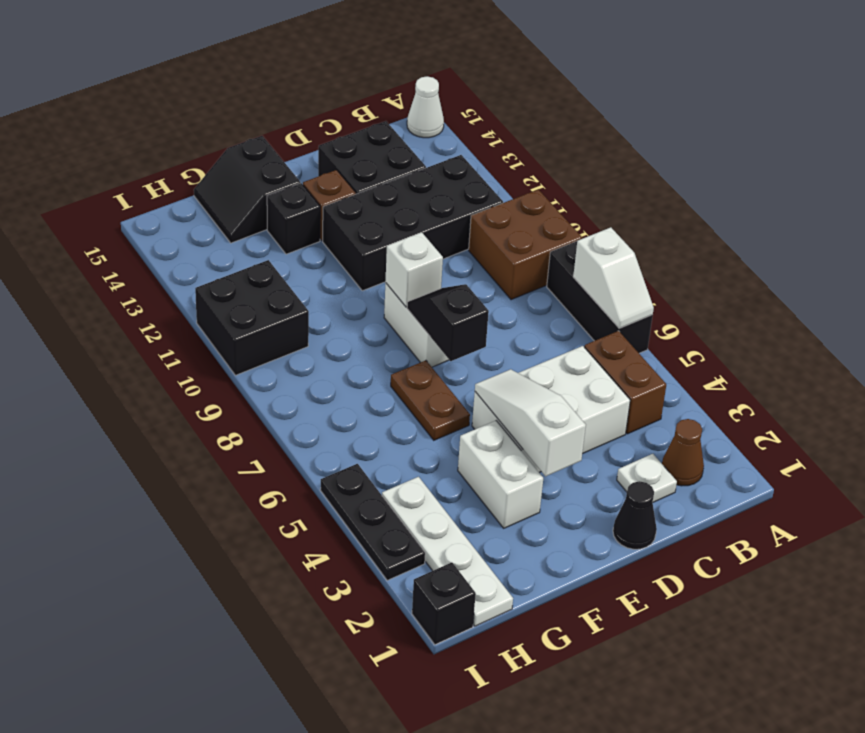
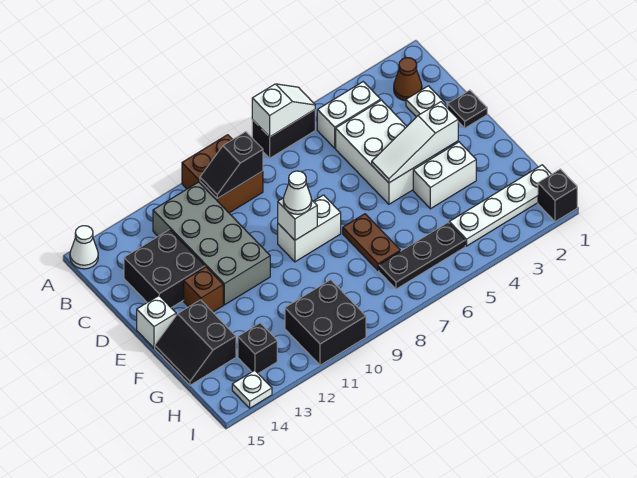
black 1x3 brick [547,241,653,353] -> black 1x2 brick [252,110,315,158]
brown 1x2 brick [584,331,666,434] -> white 1x2 brick [317,82,381,148]
black 2x4 brick [323,155,503,291] -> grey 2x4 brick [153,182,270,305]
black 1x1 cone [613,481,657,549] -> black 1x1 plate [448,90,487,128]
black 1x2 slope [407,284,489,361] -> black 1x2 slope moved to [200,132,263,199]
none -> white 1x1 cone [283,171,312,214]
none -> white 1x1 brick [137,296,176,348]
brown 1x2 plate [391,361,470,440] -> brown 1x2 plate turned to [343,214,400,270]
black 1x1 brick [267,183,320,254] -> black 1x1 brick moved to [238,323,277,373]
black 2x2 slope [194,136,300,243] -> black 2x2 slope turned to [155,300,236,385]
black 1x3 plate [320,464,425,580] -> black 1x3 plate moved to [379,223,465,289]
none -> white 1x1 plate [232,370,272,408]

